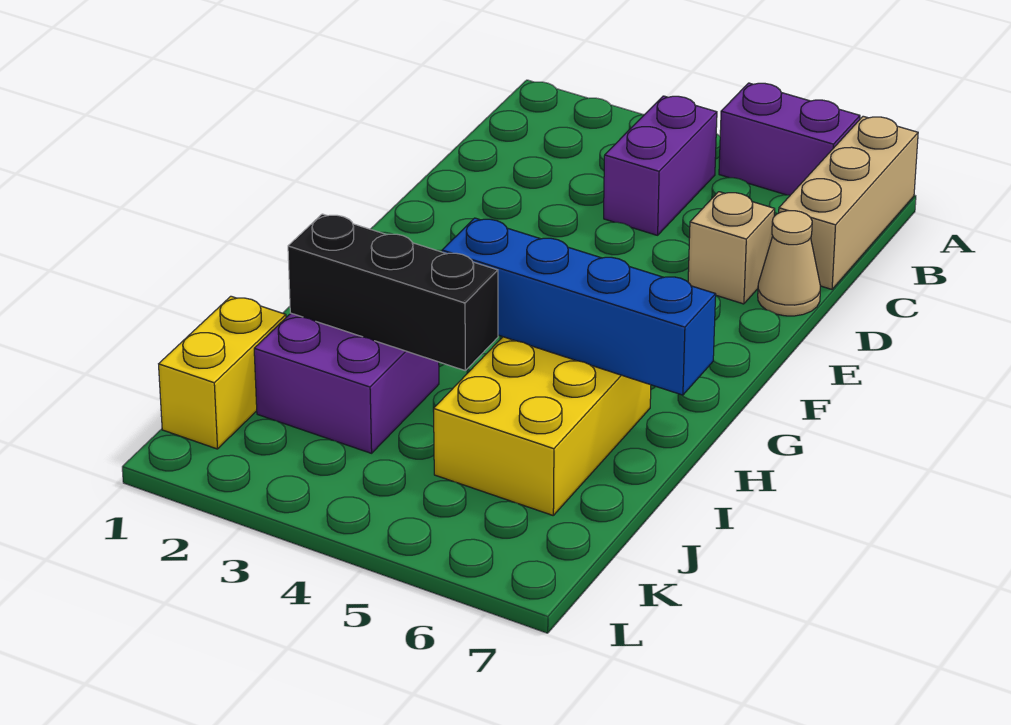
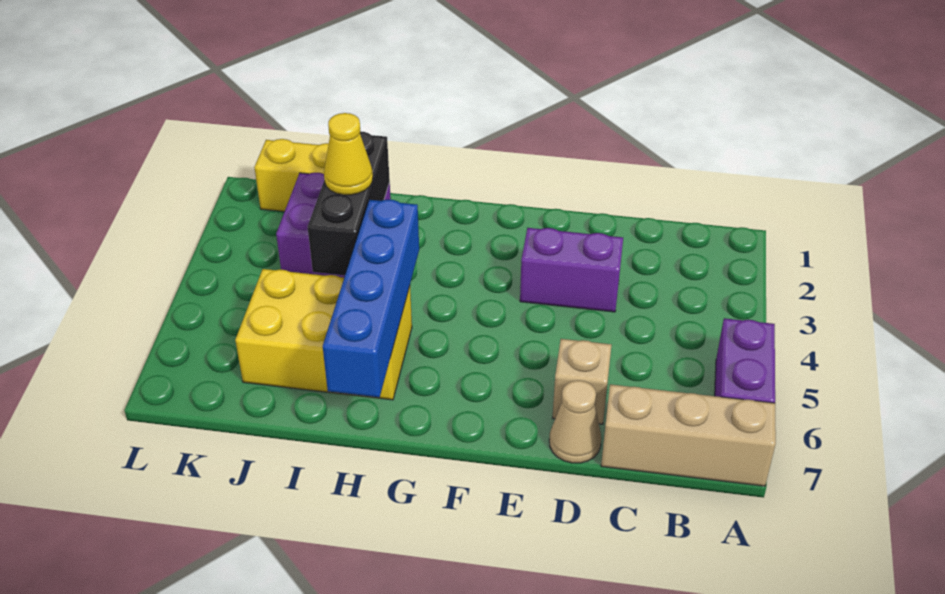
purple 1x2 brick [604,96,717,235] -> purple 1x2 brick moved to [520,228,623,312]
none -> yellow 1x1 cone [324,113,373,195]

